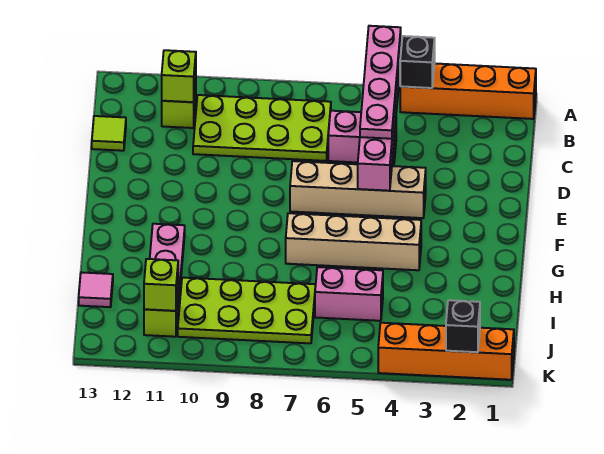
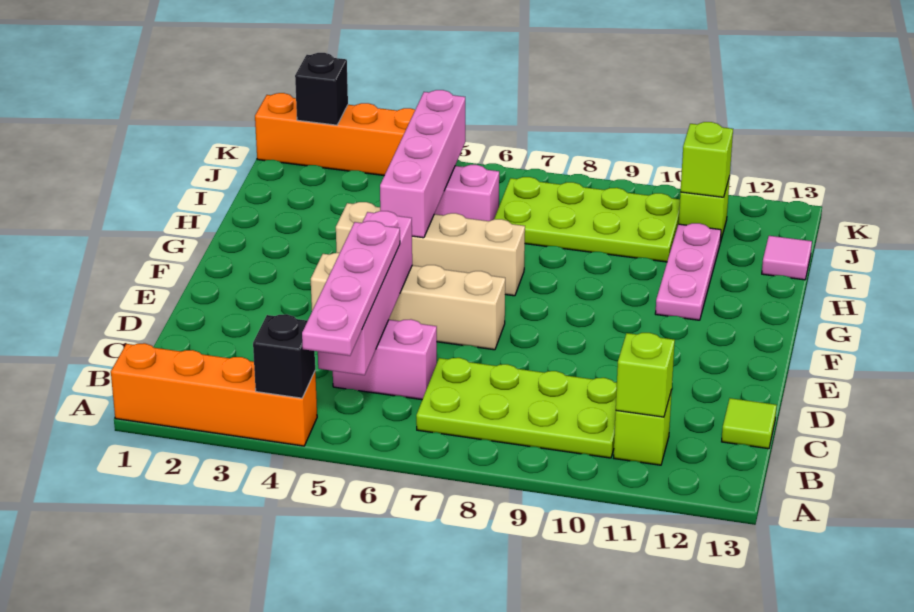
none -> pink 1x4 brick [380,90,465,238]

